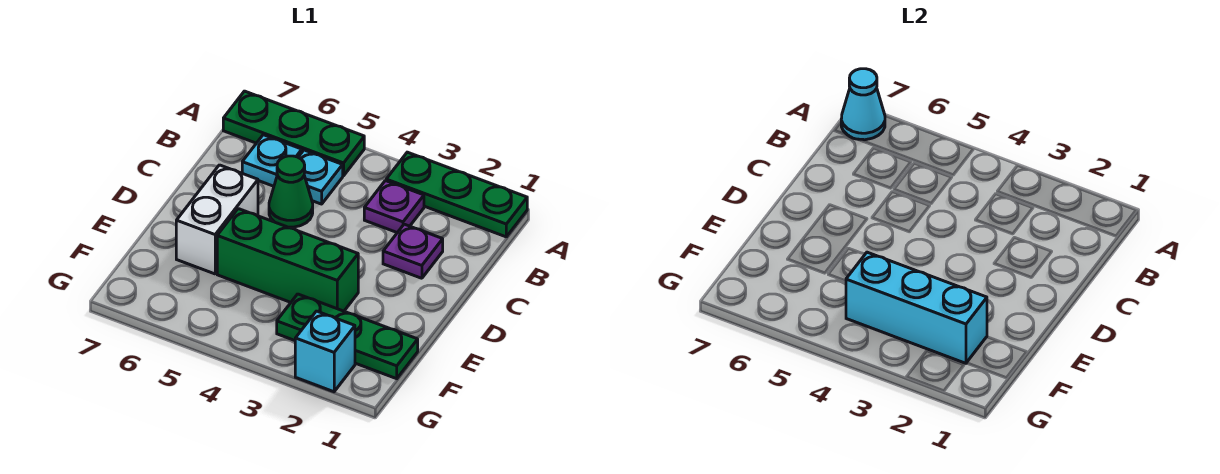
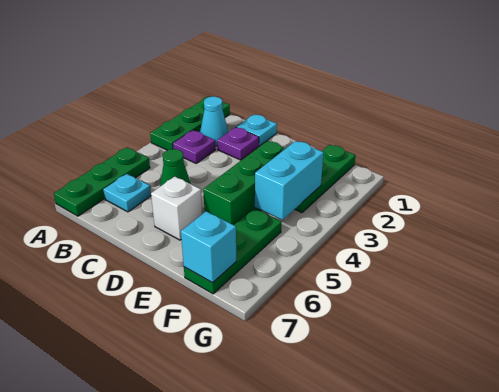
cyan 1x1 cone [841,69,885,140] -> cyan 1x1 cone moved to [200,97,228,146]
cyan 1x1 plate [298,150,343,204] -> cyan 1x1 plate moved to [237,115,277,146]
white 1x2 brick [176,165,258,274] -> white 1x1 brick [151,177,202,240]
cyan 1x3 brick [846,252,987,363] -> cyan 1x2 brick [255,141,324,220]
none -> green 1x3 plate [184,208,281,294]
cyan 1x1 brick [295,311,355,392] -> cyan 1x1 brick moved to [181,211,236,283]

